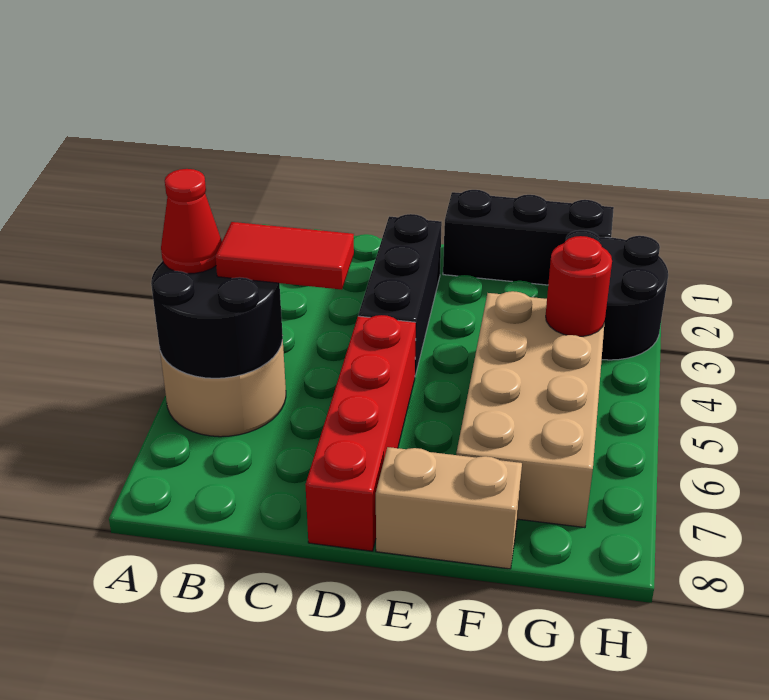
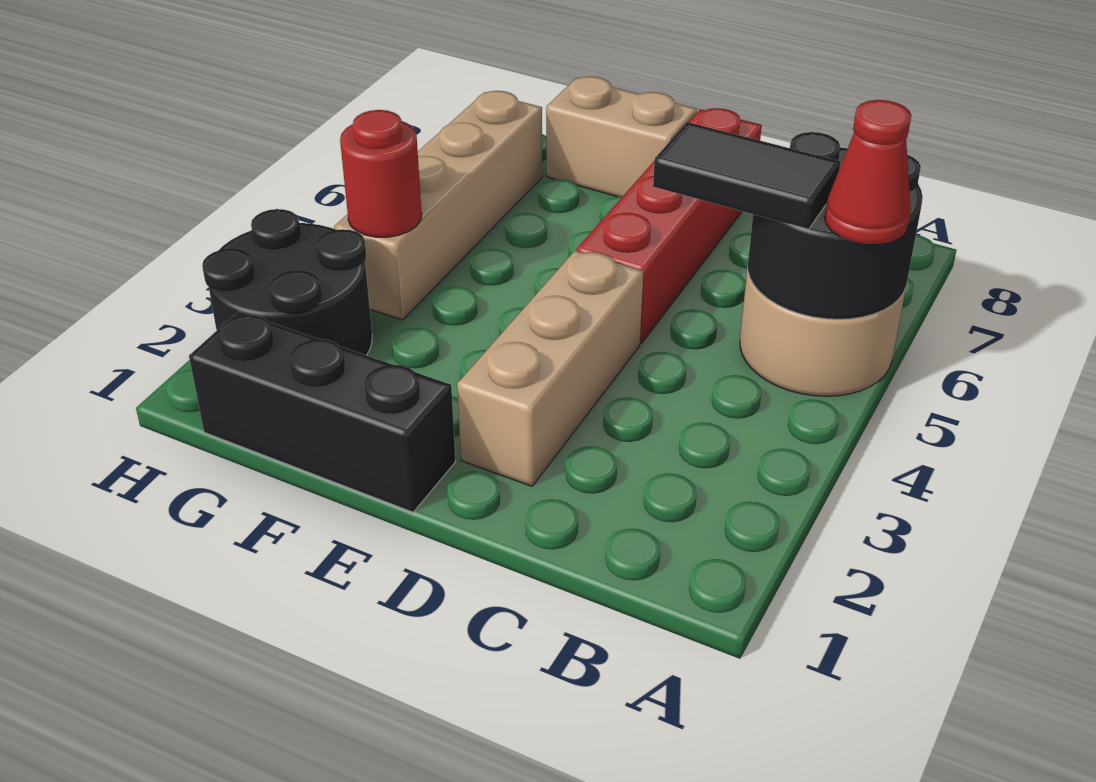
red 1x2 tile [215,222,354,290] -> black 1x2 tile [653,122,840,229]
black 1x3 brick [358,214,442,376] -> tan 1x3 brick [457,251,643,486]
tan 2x4 brick [456,291,604,528] -> tan 1x4 brick [334,91,542,320]

